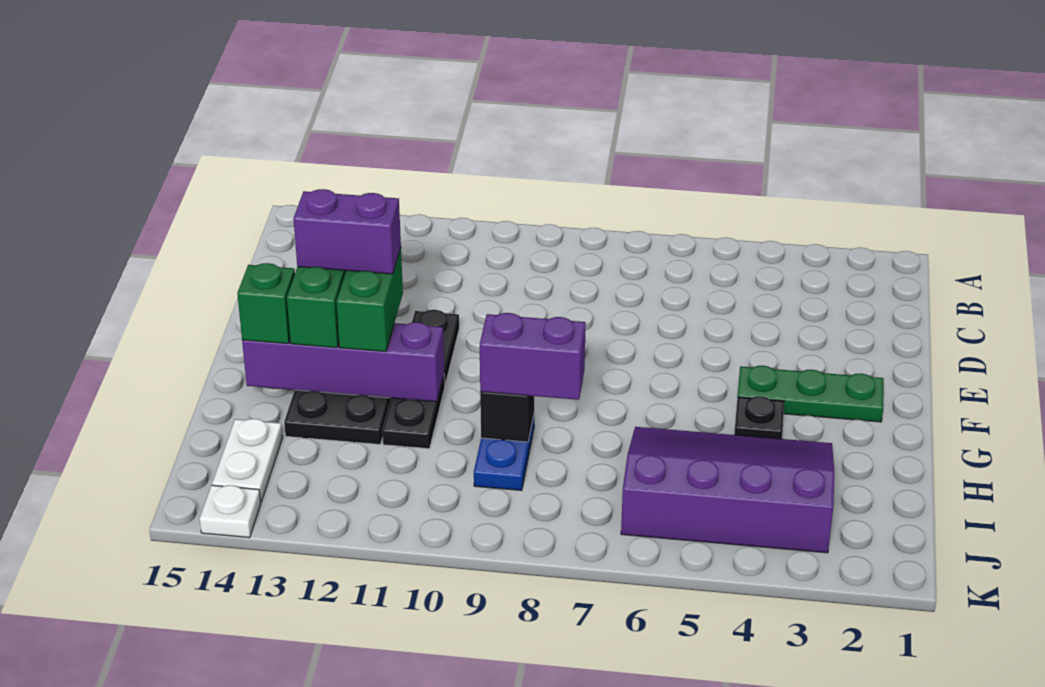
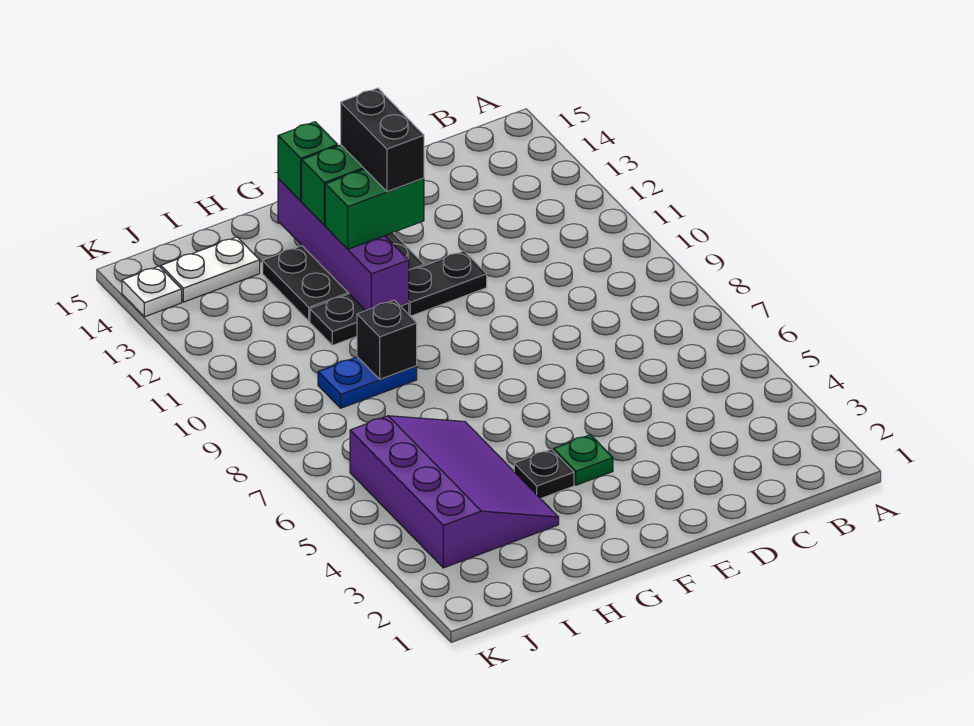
green 1x3 plate [738,366,884,422] -> green 1x1 plate [553,435,613,485]
purple 1x2 brick [293,189,401,274] -> black 1x2 brick [341,88,424,192]
purple 1x2 brick [480,313,586,400] -> none

